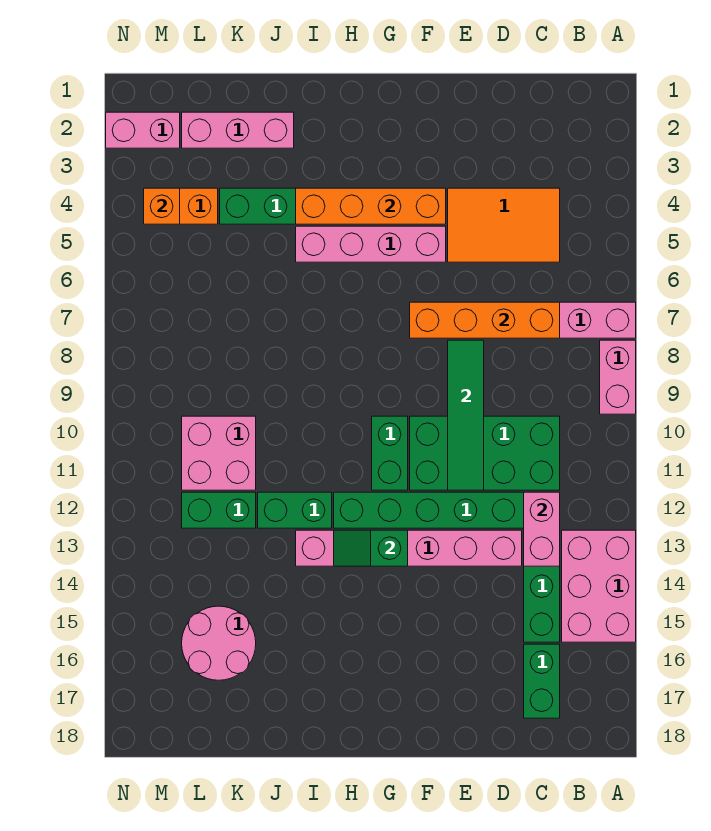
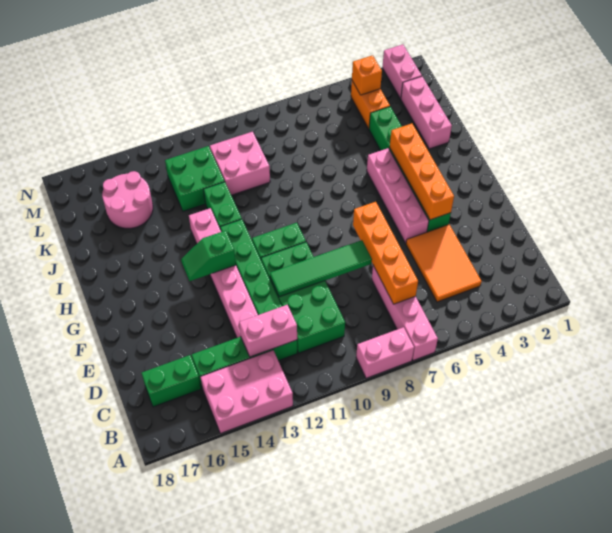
green 1x2 slope [334,530,408,566] -> green 1x2 slope turned to [181,230,236,281]
green 1x2 brick [182,492,256,528] -> green 2x2 brick [165,146,225,211]

